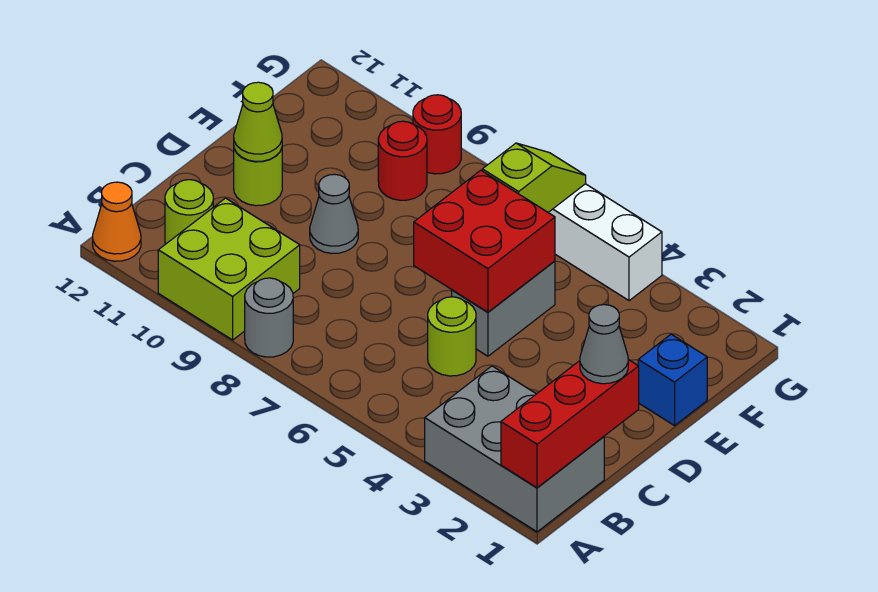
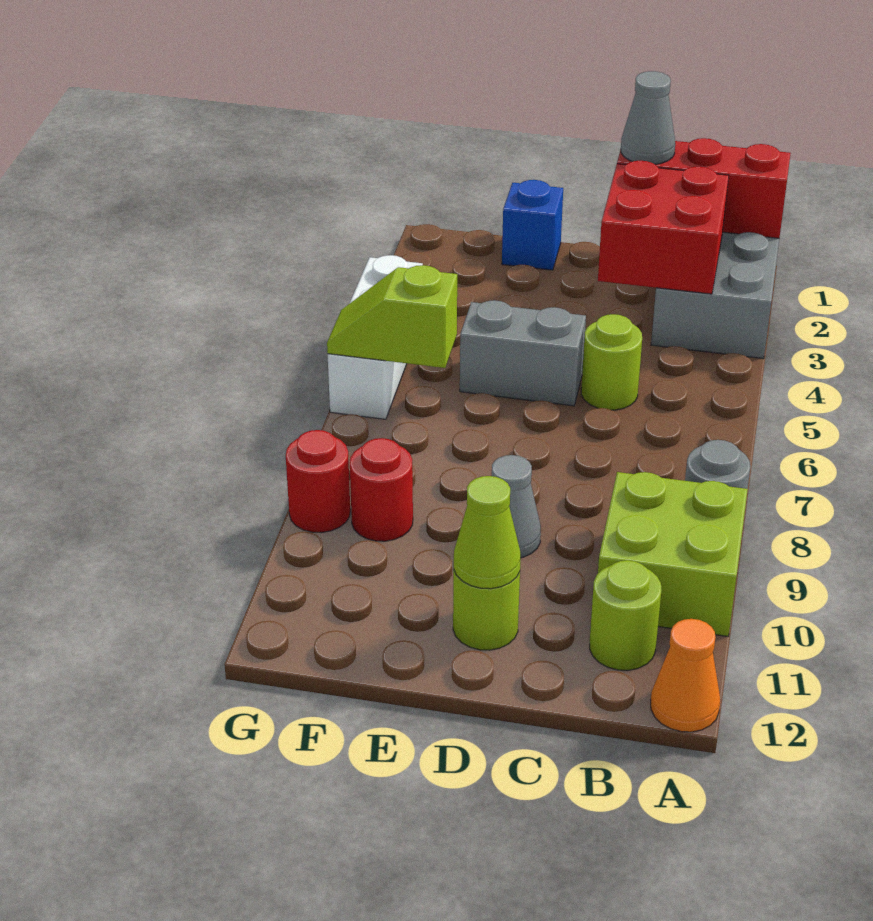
red 2x2 brick [414,170,555,312] -> red 2x2 brick moved to [598,161,729,294]

